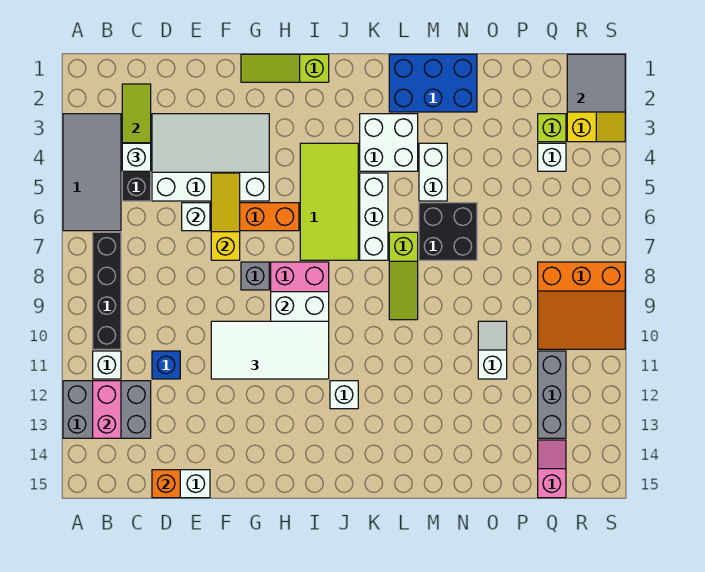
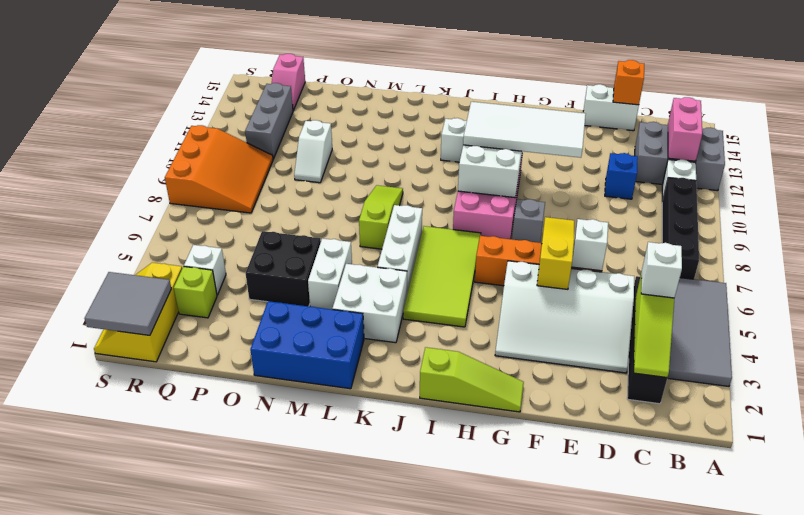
yellow 1x3 slope [211,173,240,260] -> yellow 1x3 slope turned to [537,217,574,289]
black 2x2 brick [419,203,477,260] -> black 2x2 brick moved to [245,231,321,306]
orange 3x3 slope [538,262,625,349] -> orange 3x3 slope turned to [165,125,273,213]

